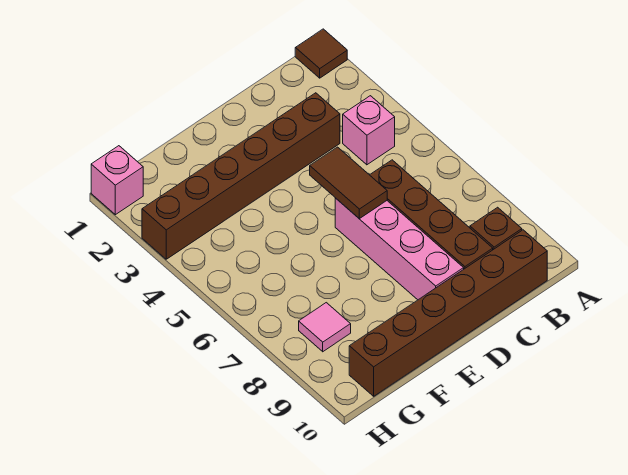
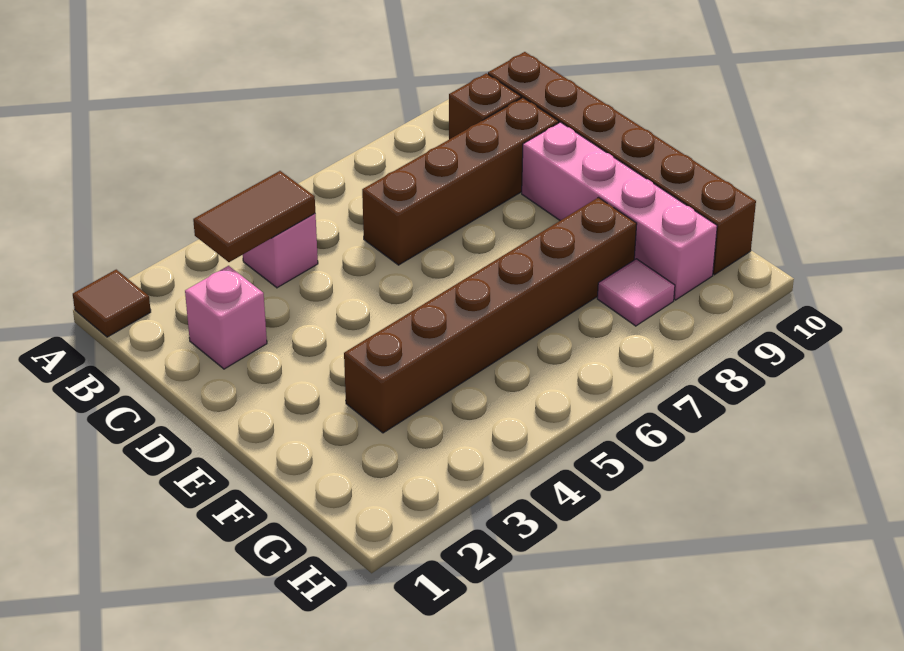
brown 1x6 brick [142,93,340,259] -> brown 1x6 brick turned to [344,198,637,433]
brown 1x2 tile [310,147,387,219] -> brown 1x2 tile moved to [193,171,315,262]
pink 1x4 brick [335,198,464,300] -> pink 1x4 brick turned to [522,122,717,300]
pink 1x1 brick [91,146,143,215] -> pink 1x1 brick moved to [185,266,267,369]

